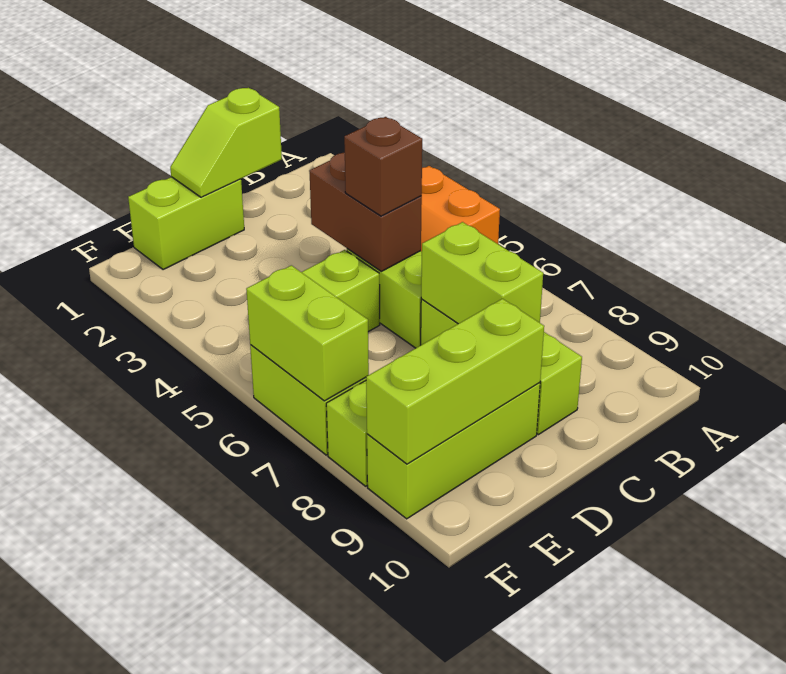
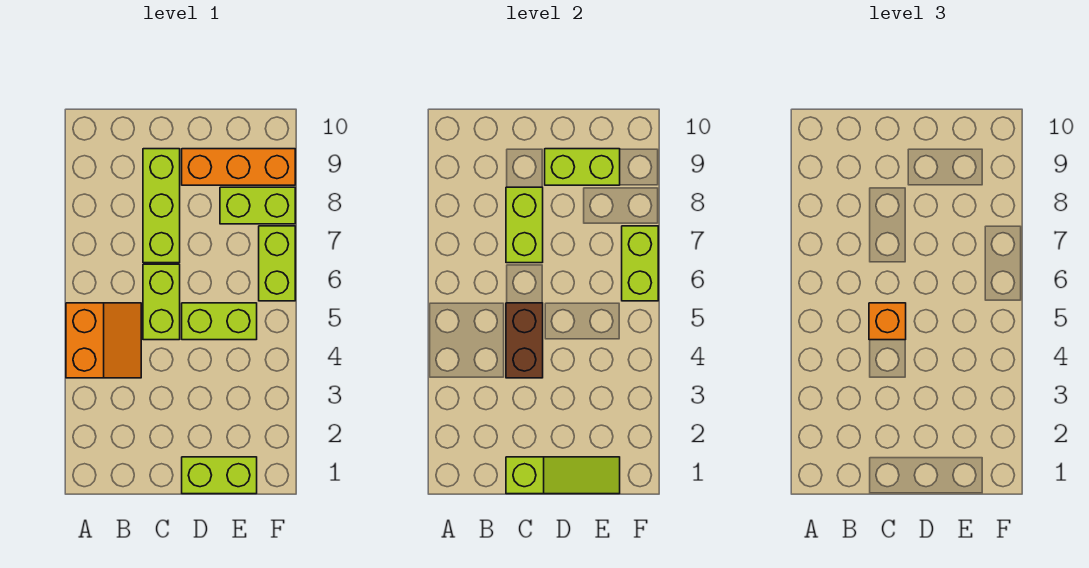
lime 1x2 slope [170,88,282,197] -> lime 1x3 slope [506,457,620,494]
brown 1x1 brick [344,117,422,216] -> orange 1x1 brick [869,303,906,340]
lime 1x3 brick [367,383,540,519] -> orange 1x3 brick [182,149,295,185]
lime 1x3 brick [366,299,544,464] -> lime 1x2 brick [545,149,620,185]

